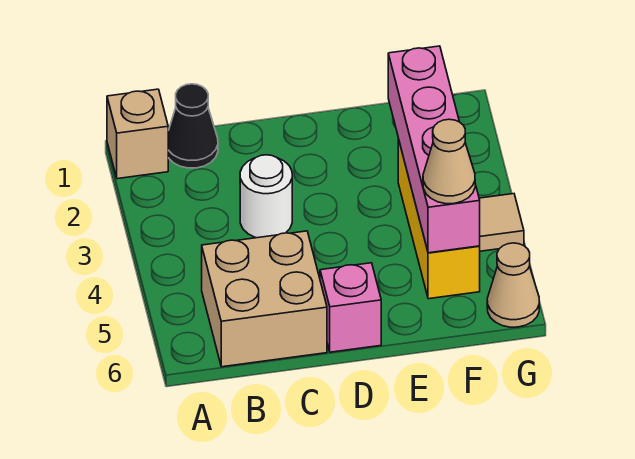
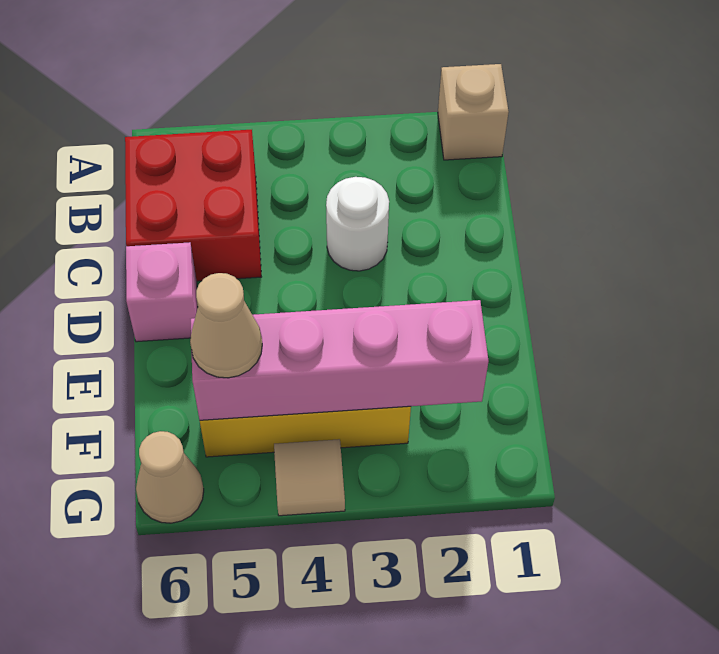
black 1x1 cone [168,84,218,168] -> none
tan 2x2 brick [202,231,327,367] -> red 2x2 brick [125,130,261,281]

